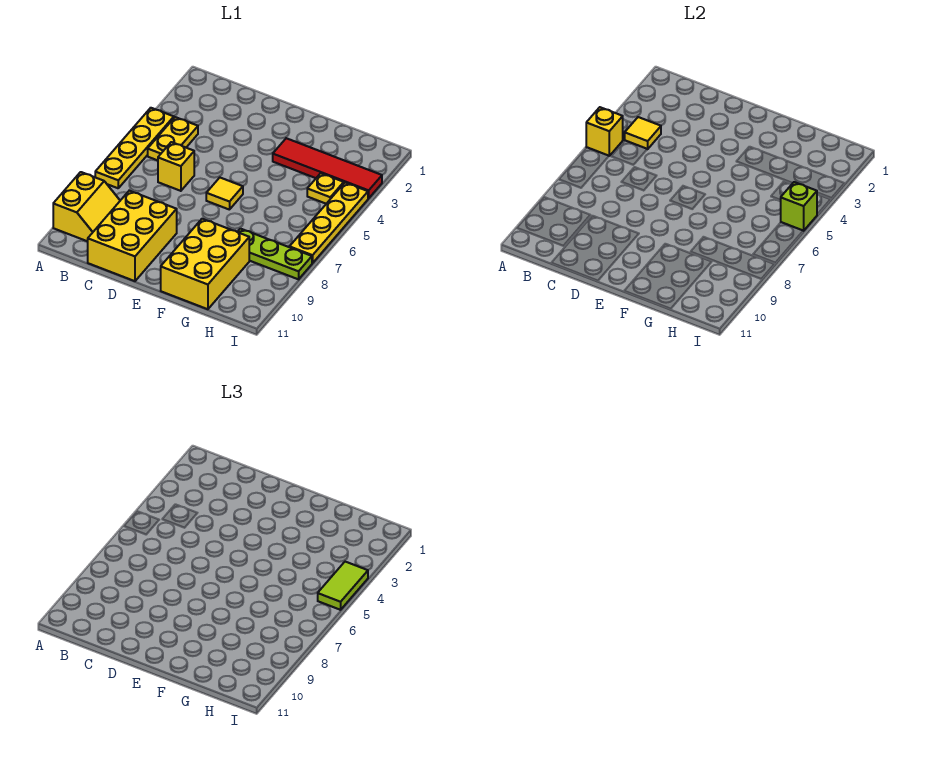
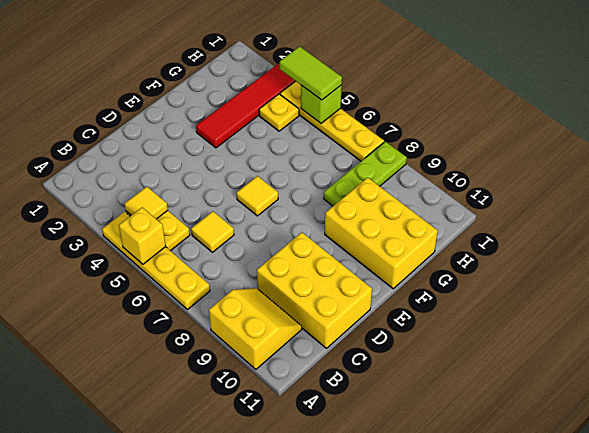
yellow 1x1 brick [158,142,194,191] -> yellow 1x1 tile [191,211,234,252]

